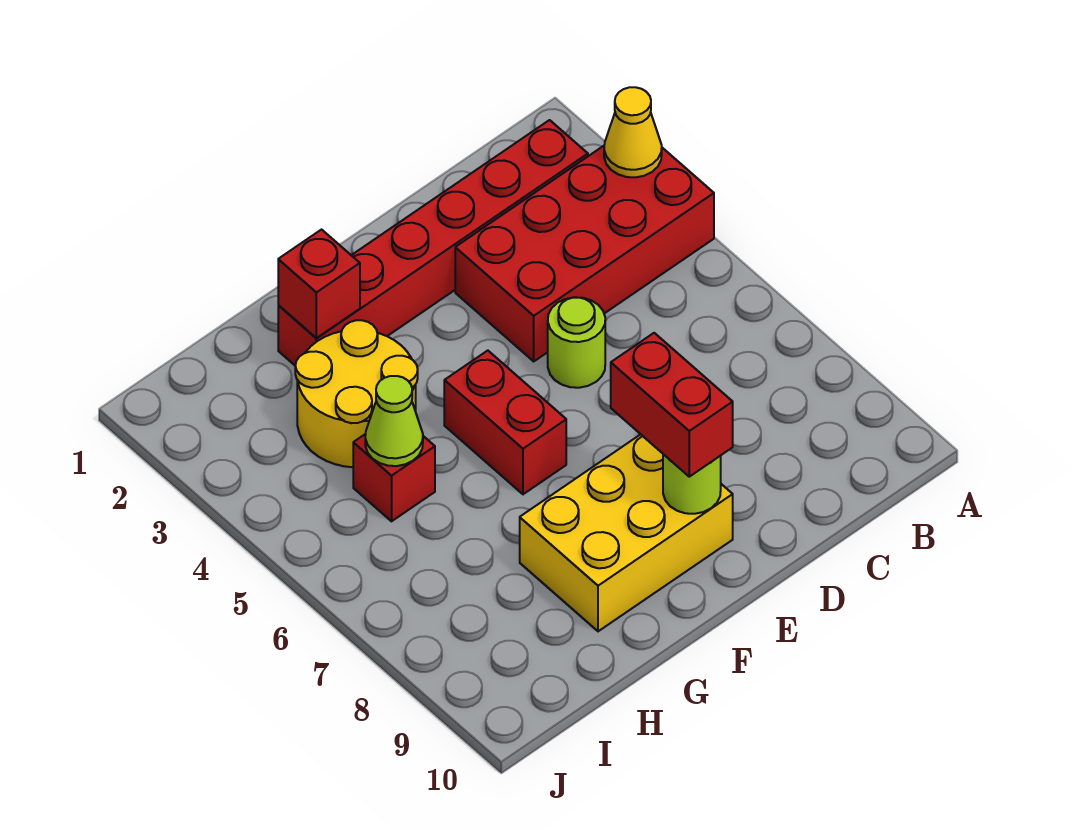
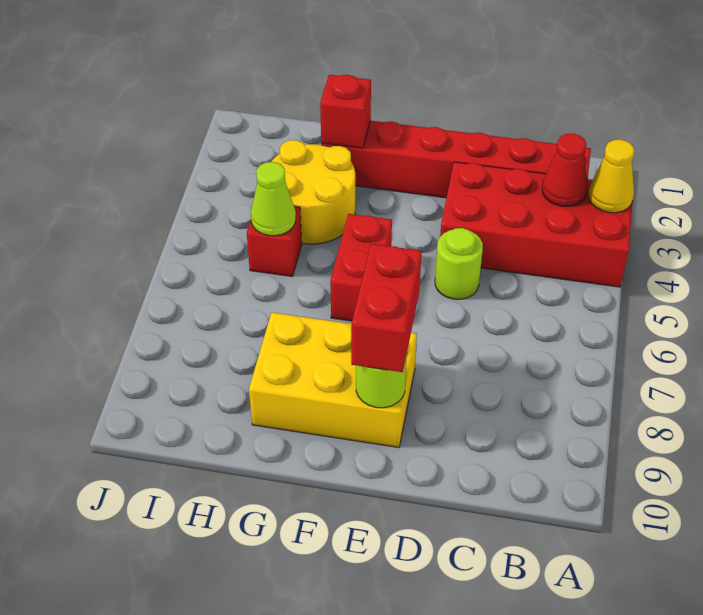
none -> red 1x1 cone [542,134,587,206]

